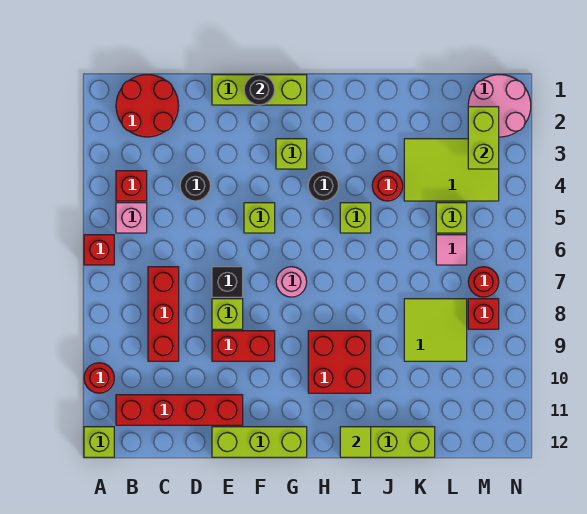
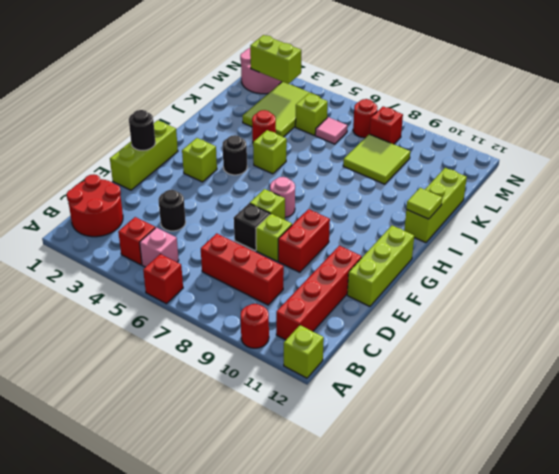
lime 1x1 brick [244,203,275,233] -> lime 1x1 brick moved to [250,189,285,220]
red 2x2 brick [308,331,371,393] -> none

